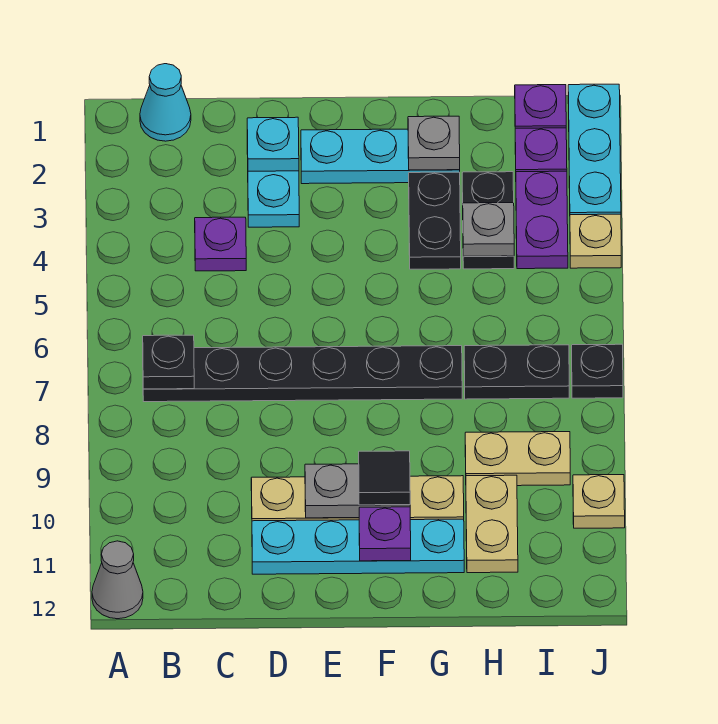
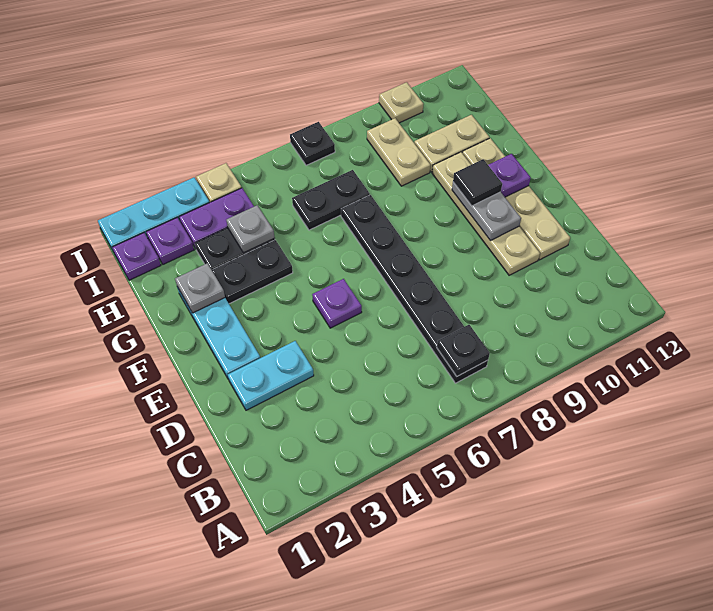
grey 1x1 cone [92,541,143,619] -> none
cyan 1x1 cone [140,64,191,141] -> none
purple 1x1 plate [195,217,246,271] -> purple 1x1 plate moved to [312,279,362,328]
cyan 1x1 plate [247,117,299,171] -> none
cyan 1x4 plate [252,519,464,574] -> tan 1x4 plate [462,138,570,260]
black 1x2 plate [464,345,569,399] -> black 1x2 plate turned to [292,170,370,230]

